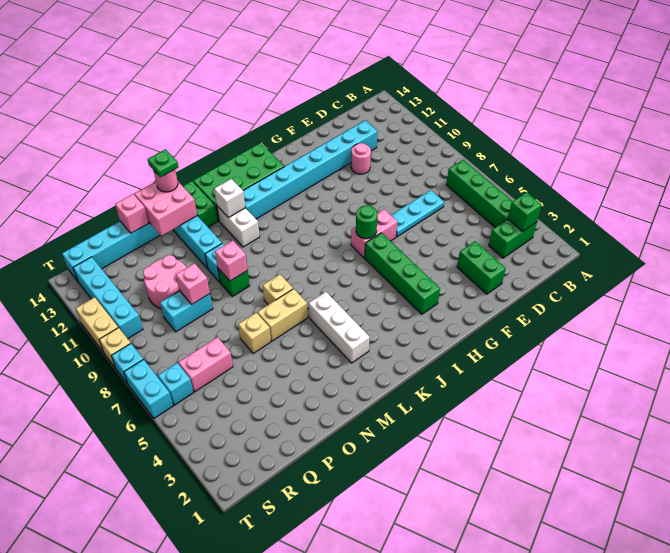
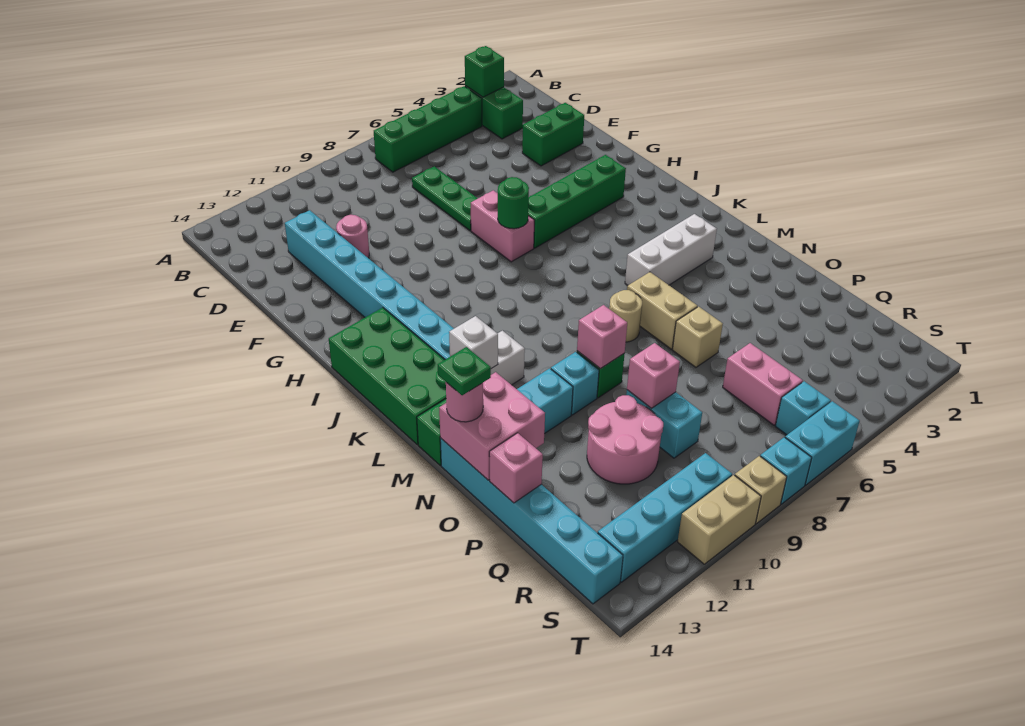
cyan 1x3 plate [391,190,444,237] -> green 1x3 plate [412,166,478,230]
tan 1x1 brick [263,274,293,305] -> tan 1x1 round brick [609,290,642,342]

